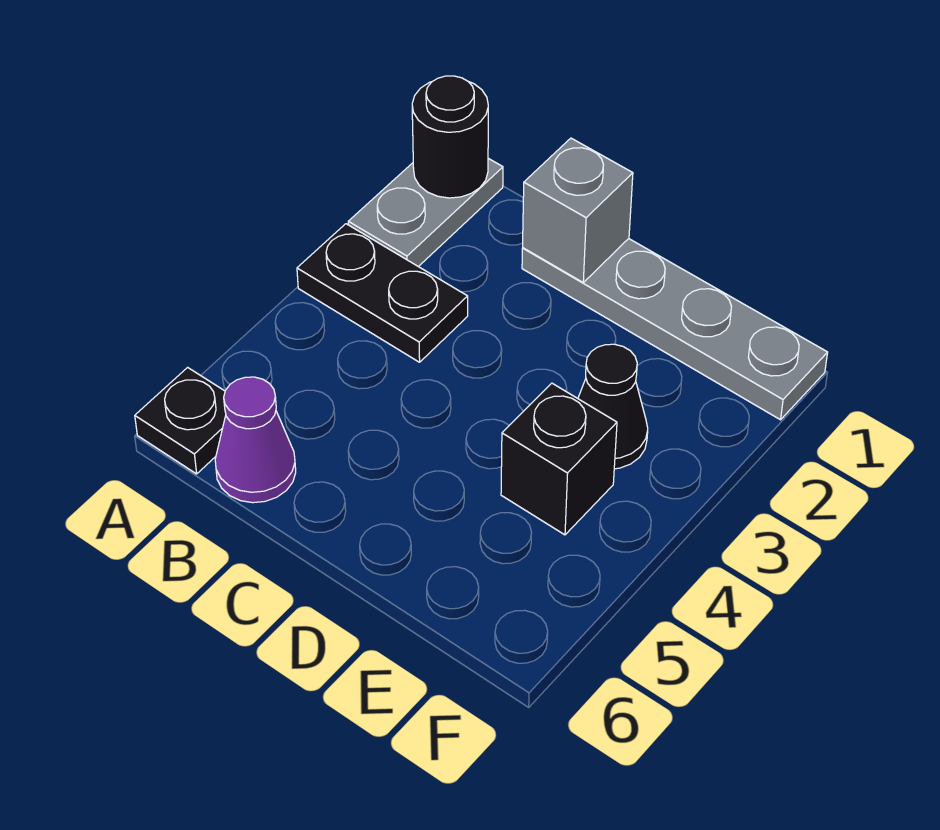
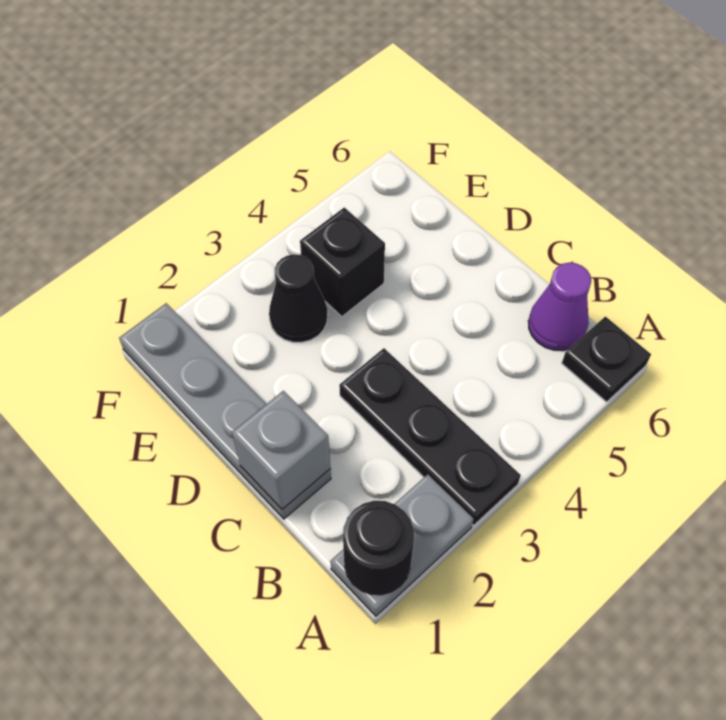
black 1x2 plate [297,224,468,362] -> black 1x3 plate [339,348,521,525]

